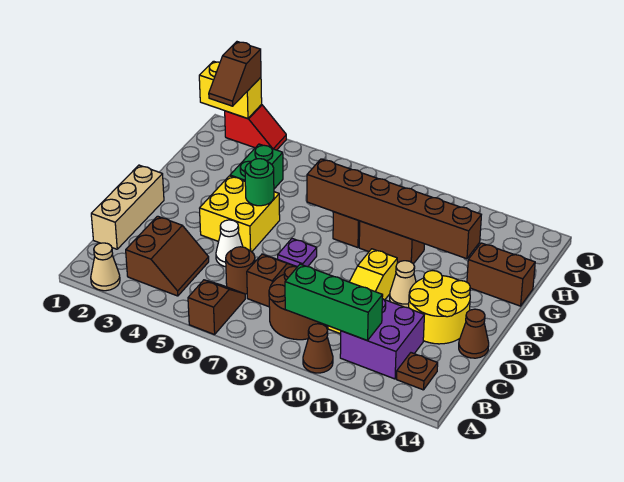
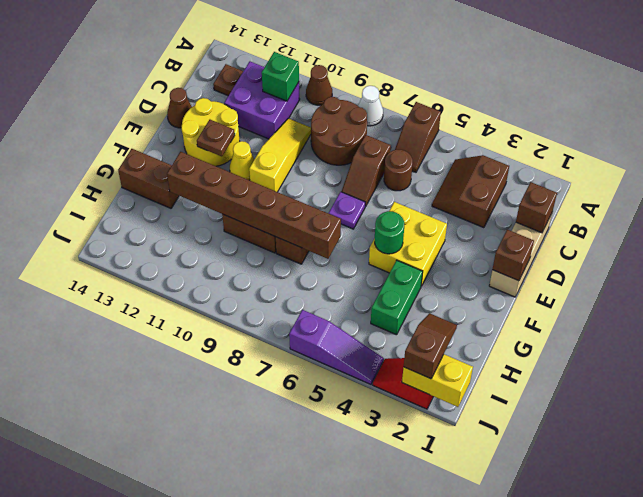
tan 1x1 cone [91,243,120,291] -> none
green 1x3 brick [285,264,383,340] -> green 1x1 brick [262,52,299,101]
none -> brown 1x1 brick [516,182,557,233]
white 1x1 cone [216,220,243,267] -> white 1x1 cone moved to [358,86,383,126]
none -> brown 1x1 brick [492,229,534,281]
tan 1x1 cone [390,261,416,308] -> yellow 1x1 cone [230,141,254,180]
none -> brown 1x1 plate [197,120,235,156]
none -> purple 1x3 slope [289,310,384,384]

